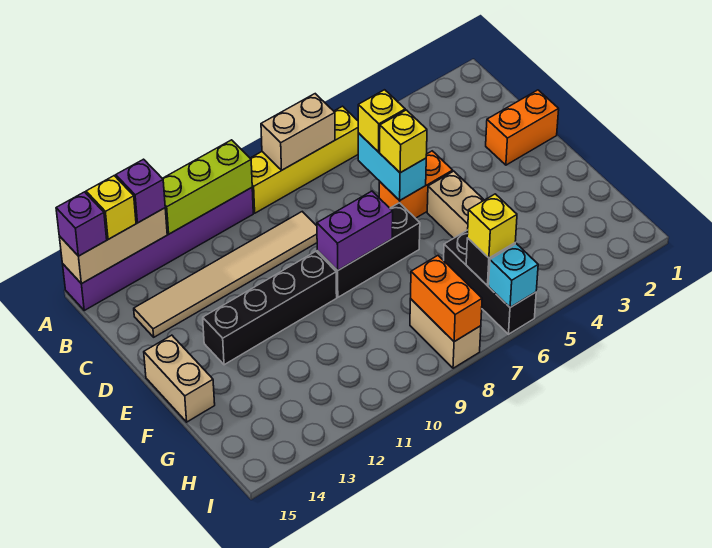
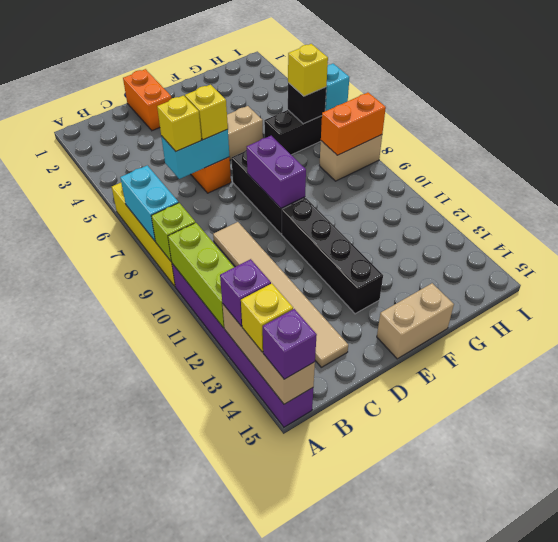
tan 1x2 brick [261,94,335,170] -> cyan 1x2 brick [120,165,179,241]
none -> lime 1x1 brick [151,203,195,262]

